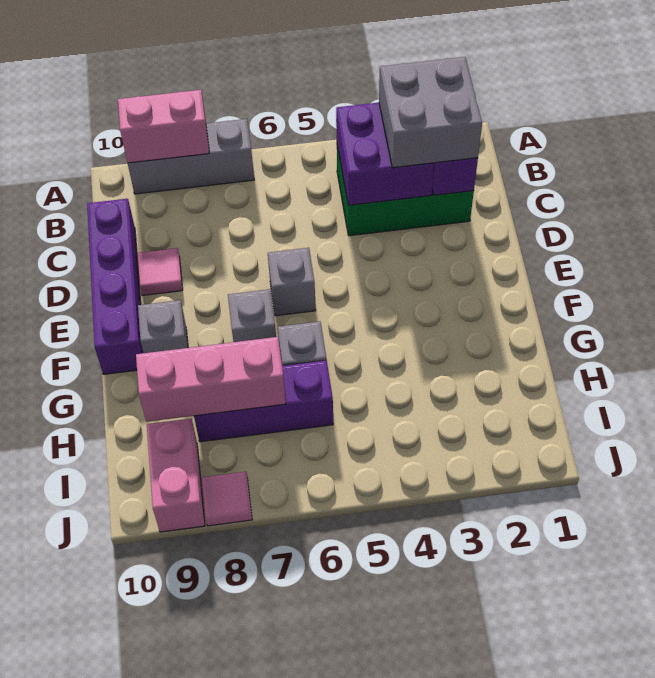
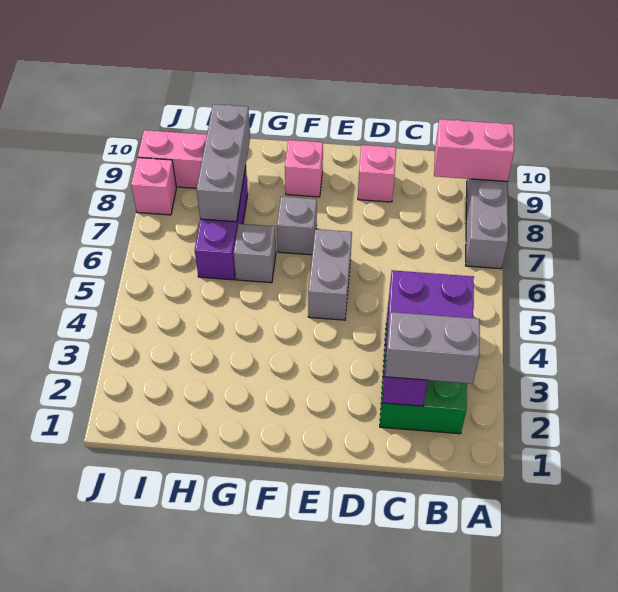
pink 1x2 brick [118,90,209,163] -> pink 1x2 brick turned to [434,119,514,181]
grey 2x2 brick [379,57,482,168] -> grey 1x2 brick [385,312,480,384]
purple 1x4 brick [87,199,143,374] -> none
pink 1x1 tile [137,248,183,296] -> pink 1x1 brick [358,145,396,202]
grey 1x1 brick [268,248,316,316] -> grey 1x2 brick [308,229,352,320]
grey 1x1 brick [138,300,188,353] -> pink 1x1 brick [285,140,323,197]
pink 1x3 brick [136,337,286,422] -> grey 1x3 brick [197,104,250,222]
pink 1x1 tile [202,472,252,526] -> pink 1x1 brick [131,158,176,215]

